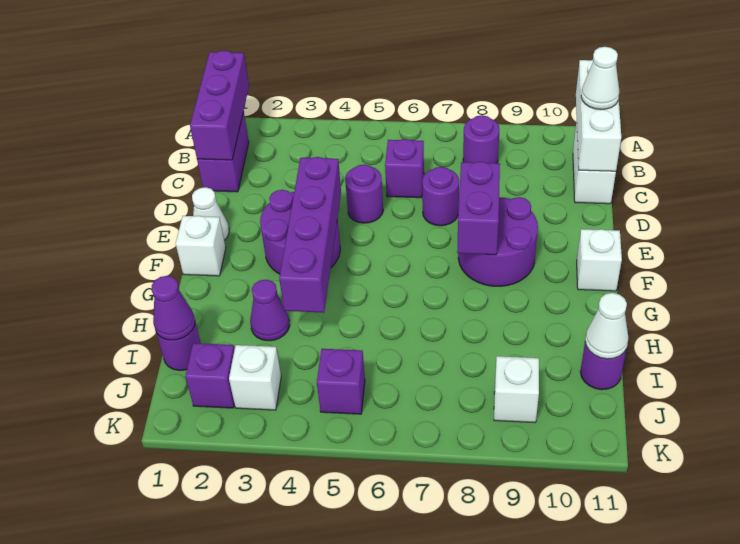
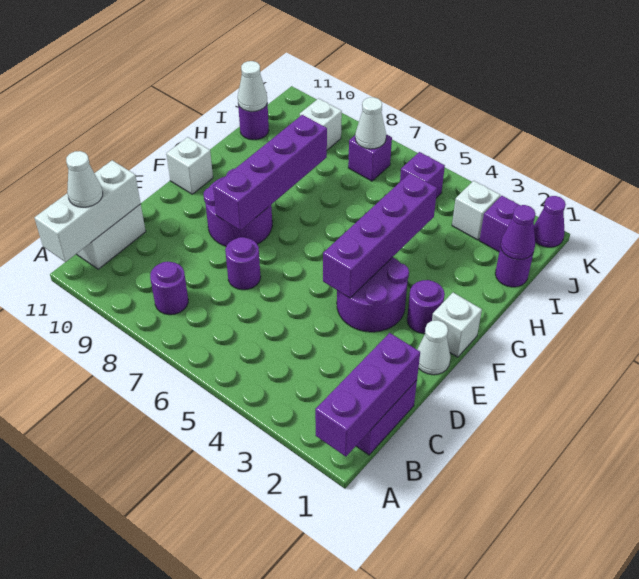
purple 1x1 brick [385,139,424,198] -> purple 1x1 brick moved to [348,134,392,181]
purple 1x1 round brick [345,165,383,223] -> purple 1x1 round brick moved to [407,280,445,334]
purple 1x2 brick [457,162,500,255] -> purple 1x4 brick [213,115,327,230]
purple 1x1 cone [250,280,290,341] -> purple 1x1 cone moved to [534,196,566,247]
none -> white 1x1 cone [355,97,386,149]

